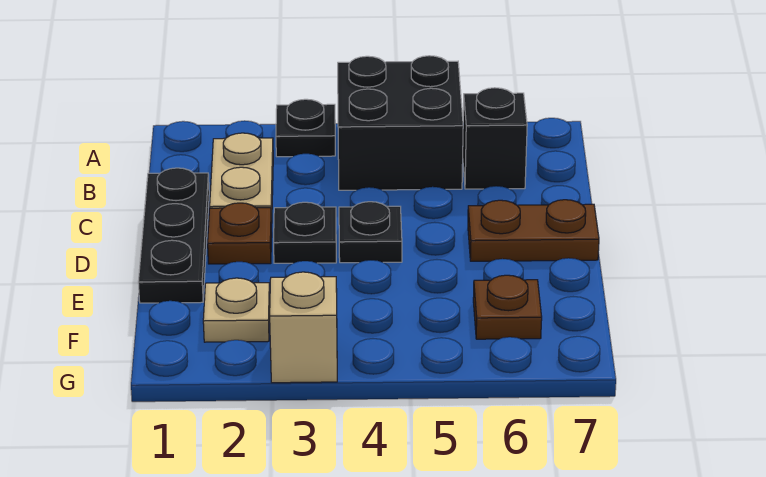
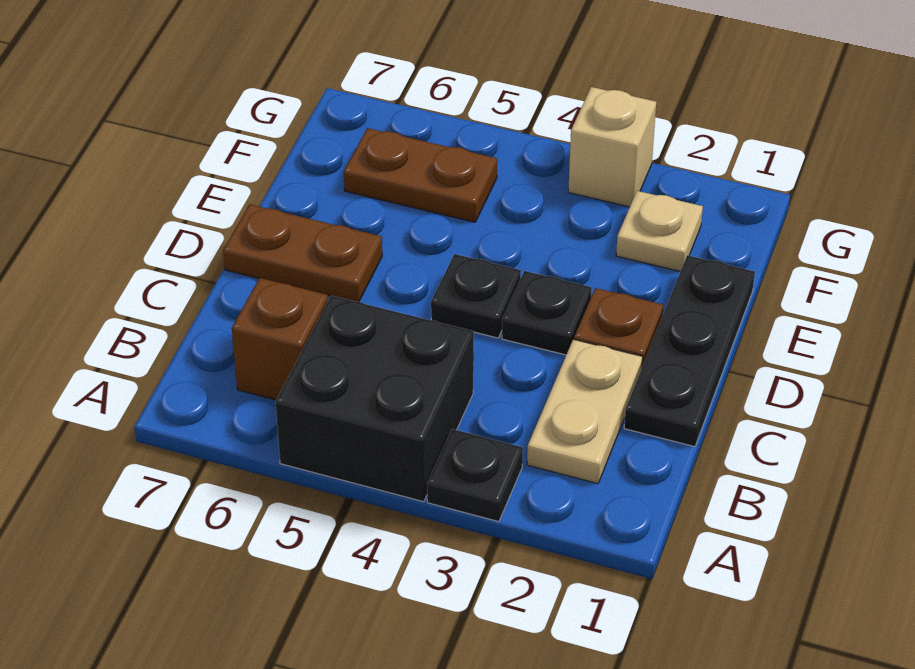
black 1x1 brick [463,88,527,189] -> brown 1x1 brick [232,278,328,400]
brown 1x1 plate [473,275,542,339] -> brown 1x2 plate [344,128,497,222]

